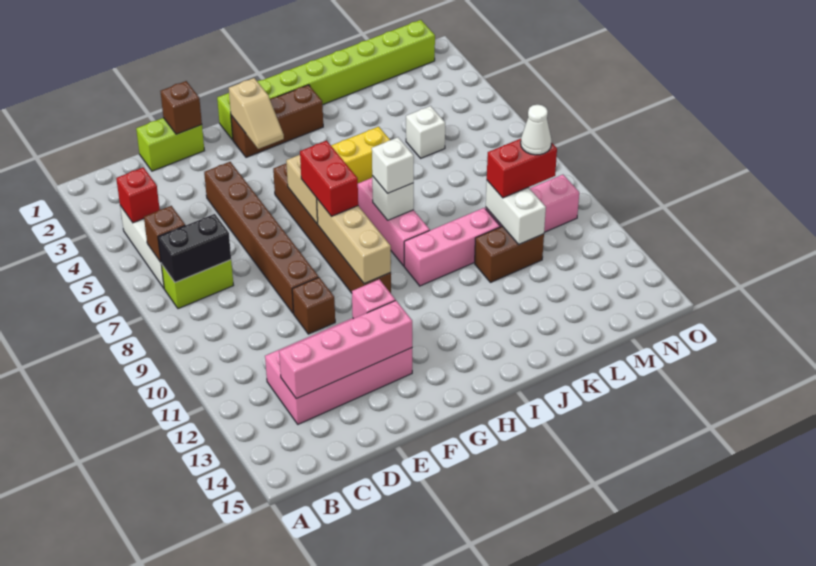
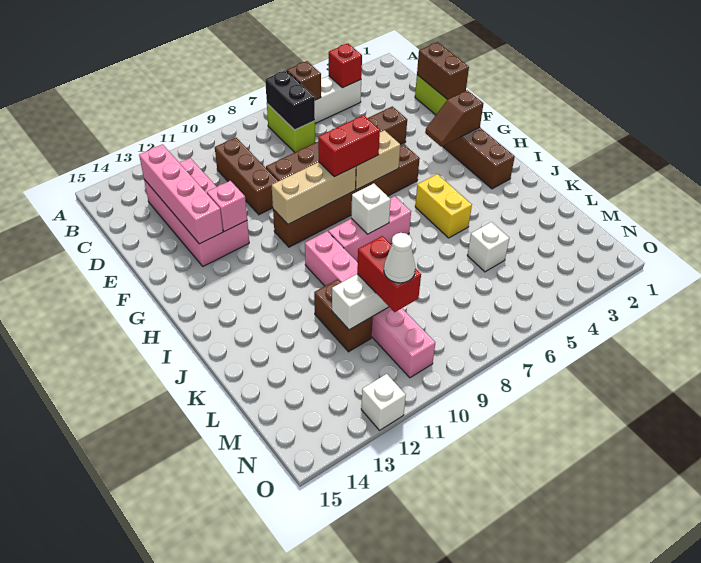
brown 1x1 brick [160,81,202,134] -> brown 1x2 brick [417,42,469,99]
brown 1x1 brick [292,277,335,334] -> brown 1x3 brick [215,138,278,215]
lime 1x8 brick [217,20,435,140] -> none
tan 1x2 slope [229,78,284,149] -> brown 1x2 slope [425,90,483,147]
white 1x1 brick [372,137,414,193] -> white 1x1 brick moved to [361,374,406,430]

